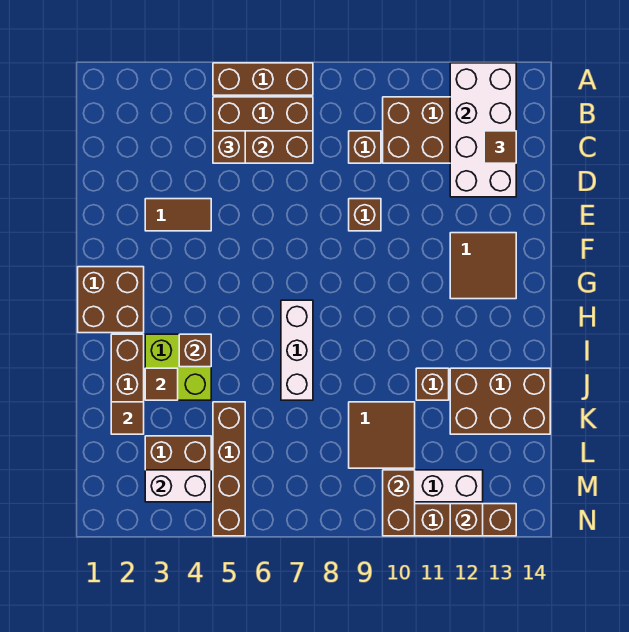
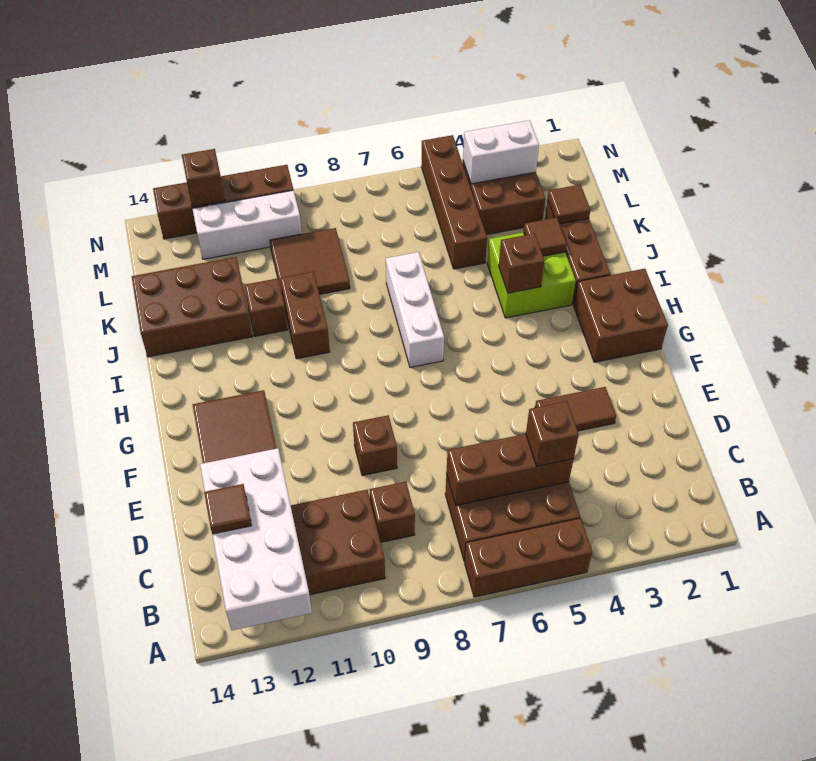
brown 1x2 brick [383,470,415,536] -> brown 1x2 brick moved to [280,272,330,359]

